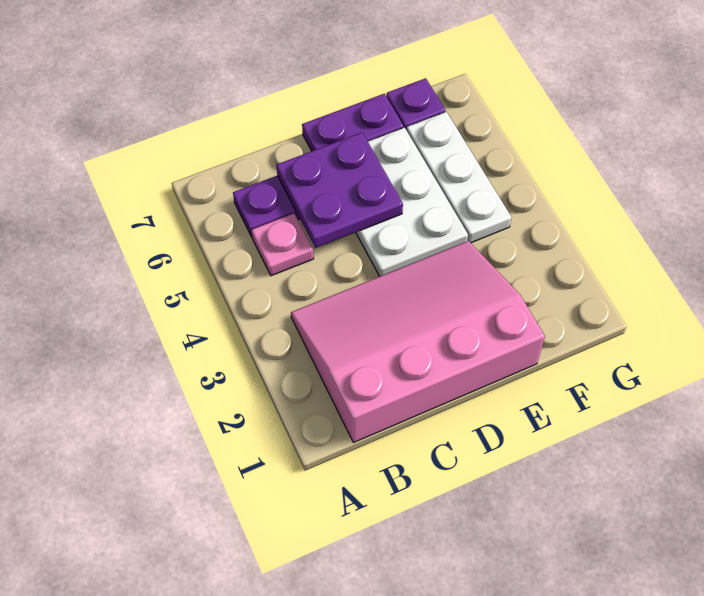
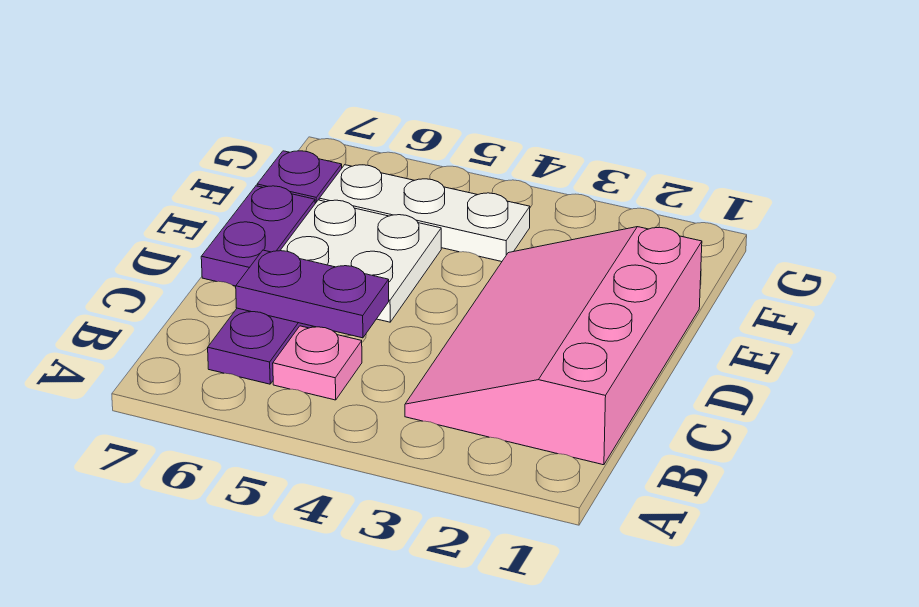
purple 2x2 plate [276,133,403,248] -> purple 1x2 plate [236,250,389,338]
white 2x3 plate [356,128,468,276] -> white 2x2 plate [280,200,441,322]

